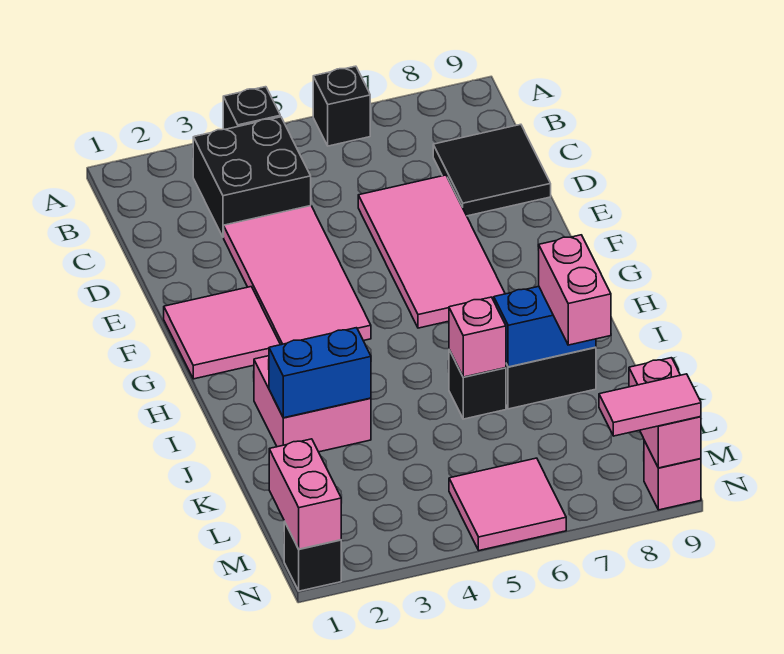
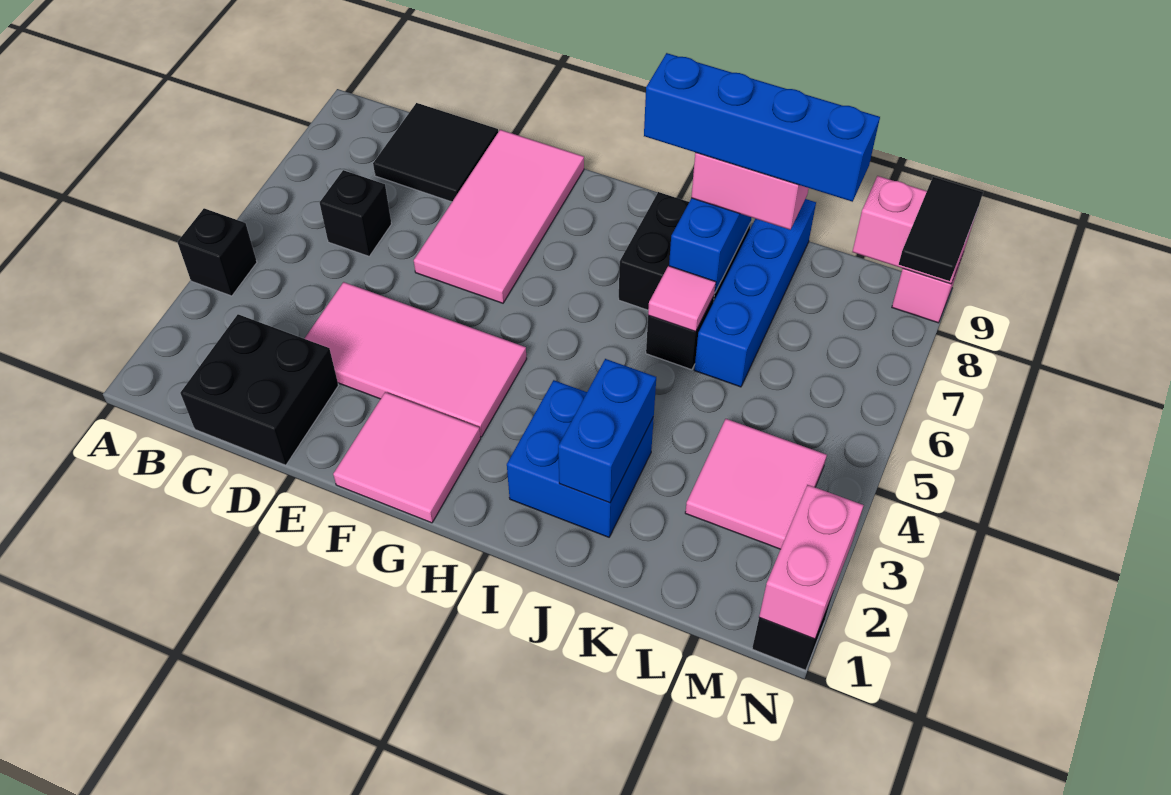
black 1x1 brick [313,66,370,146] -> black 1x1 brick moved to [320,170,392,256]
black 2x2 brick [193,117,311,237] -> black 2x2 brick moved to [180,314,338,465]
pink 2x4 tile [358,175,505,328] -> pink 2x4 tile turned to [414,130,584,303]
pink 2x2 brick [254,356,371,452] -> blue 2x2 brick [507,380,654,537]
none -> blue 1x4 brick [644,53,880,202]
pink 1x1 brick [449,297,506,377] -> pink 1x1 tile [648,266,716,332]
none -> blue 1x4 brick [694,199,816,387]
pink 1x2 brick [269,439,341,549] -> pink 1x2 brick turned to [759,485,864,639]
pink 2x2 tile [449,458,566,550] -> pink 2x2 tile moved to [685,419,827,549]
pink 1x2 tile [599,374,701,436] -> black 1x2 tile [899,177,983,281]

